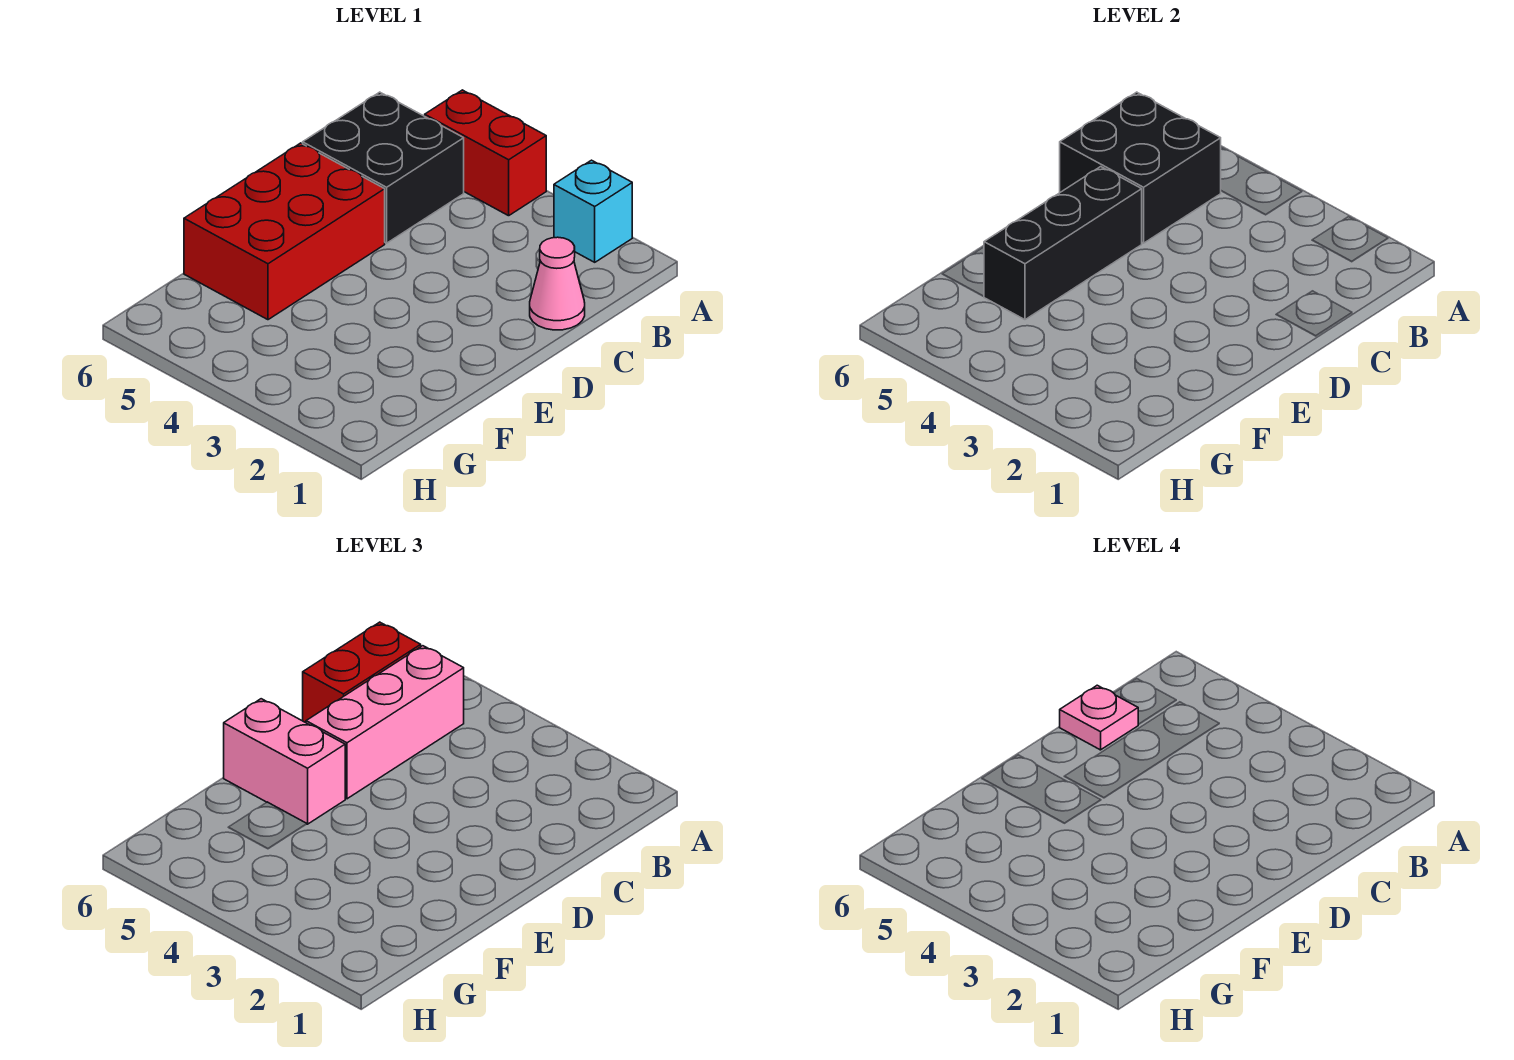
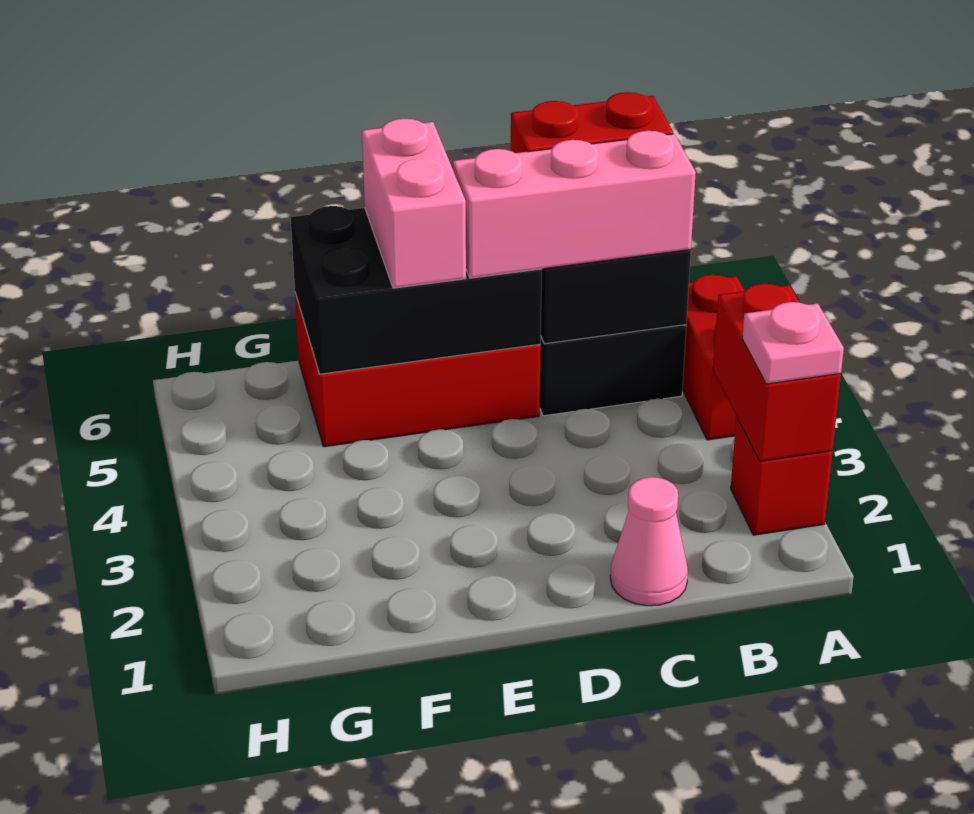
cyan 1x1 brick [554,160,632,262] -> red 1x1 brick [731,417,832,535]
none -> red 1x2 brick [713,284,841,461]
pink 1x1 plate [1060,685,1138,750] -> pink 1x1 plate moved to [742,302,844,384]
black 1x3 brick [984,167,1142,320] -> black 2x3 brick [291,206,542,374]

